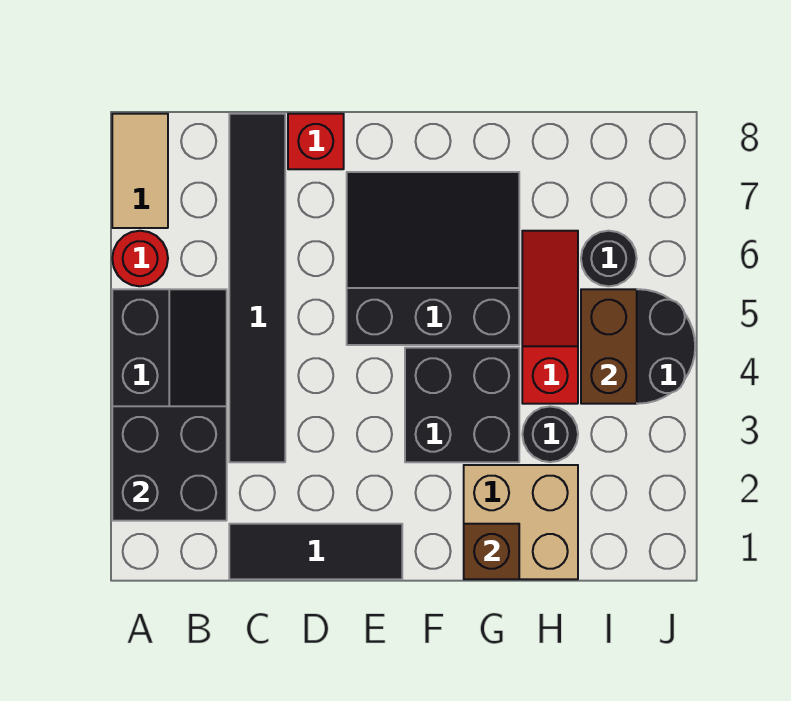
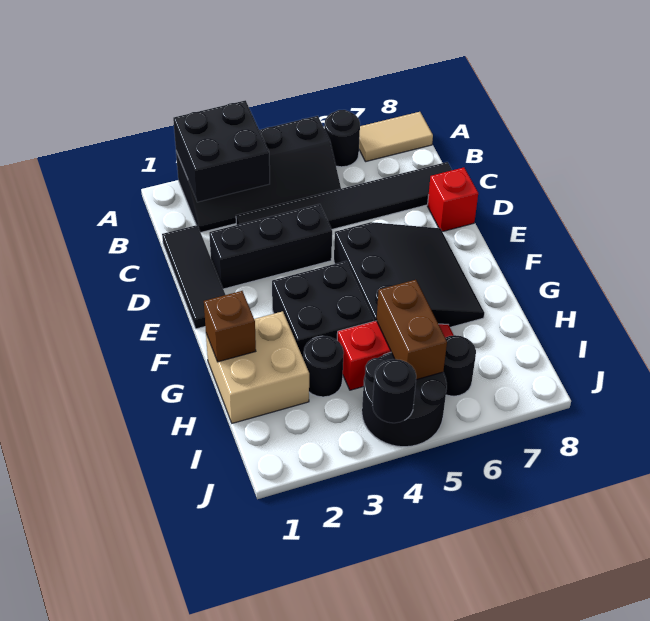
red 1x1 round brick [112,231,168,286] -> black 1x1 round brick [324,110,360,167]
none -> black 1x3 brick [209,204,332,289]
brown 1x2 brick [581,289,637,404] -> brown 1x2 brick turned to [377,280,447,380]
none -> black 1x1 round brick [372,359,416,423]

